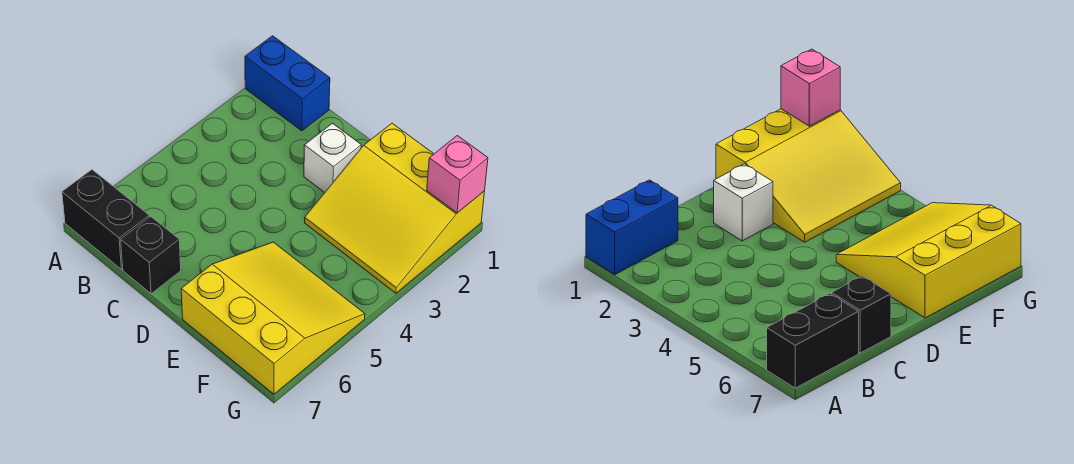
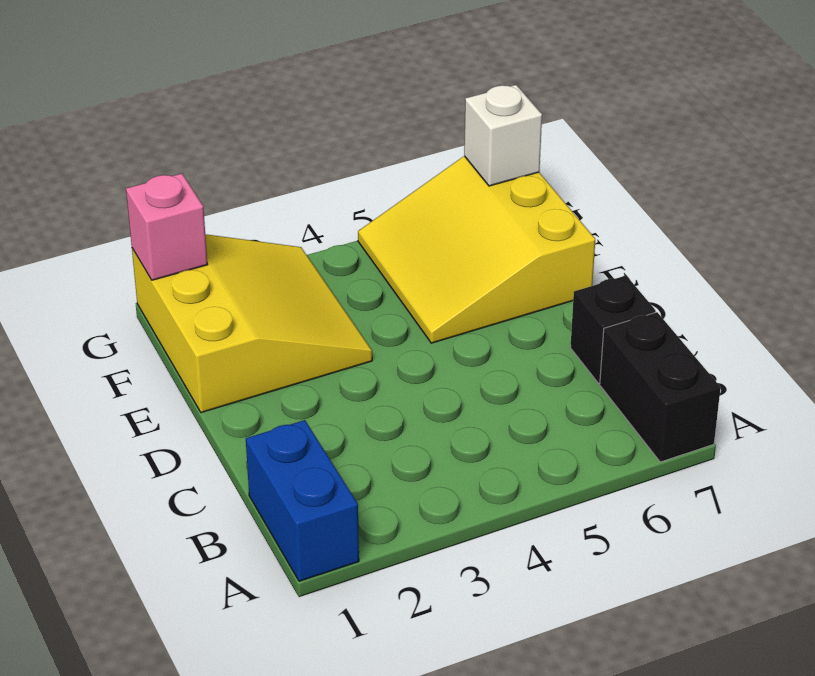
white 1x1 brick [304,123,361,193] -> white 1x1 brick moved to [464,85,542,186]

